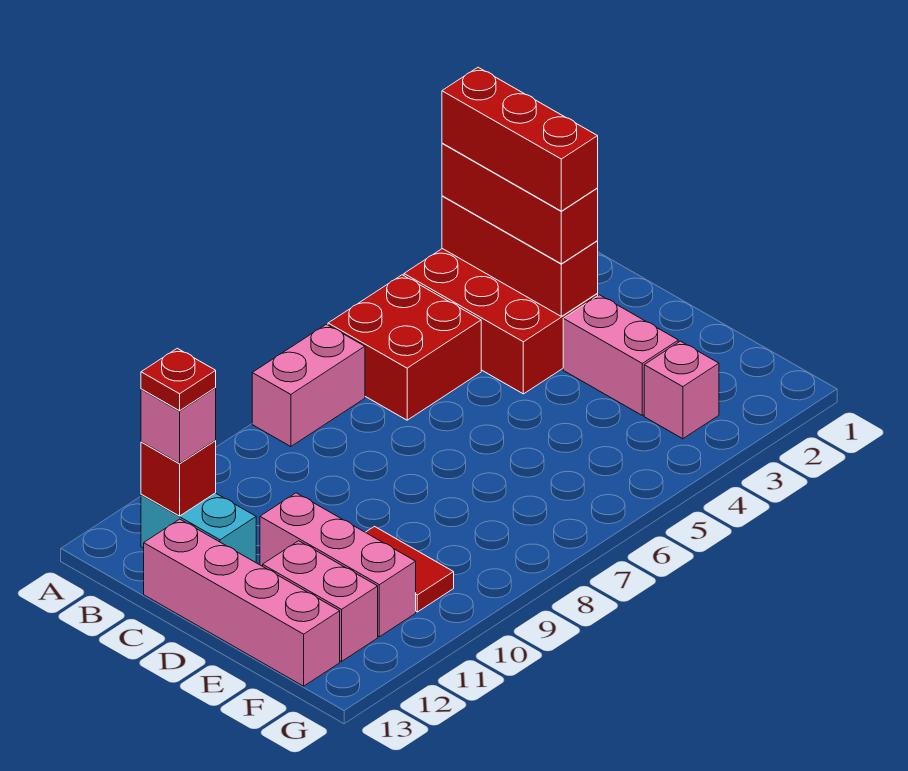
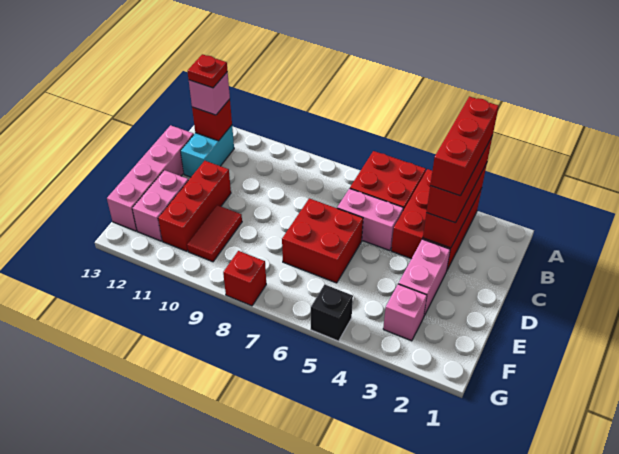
pink 1x2 brick [252,324,365,447] -> pink 1x2 brick moved to [337,188,403,251]
none -> red 2x2 brick [282,198,363,283]
pink 1x3 brick [260,493,416,637] -> red 1x3 brick [158,161,231,251]
none -> black 1x1 brick [311,284,353,341]
none -> red 1x1 brick [223,251,266,306]

